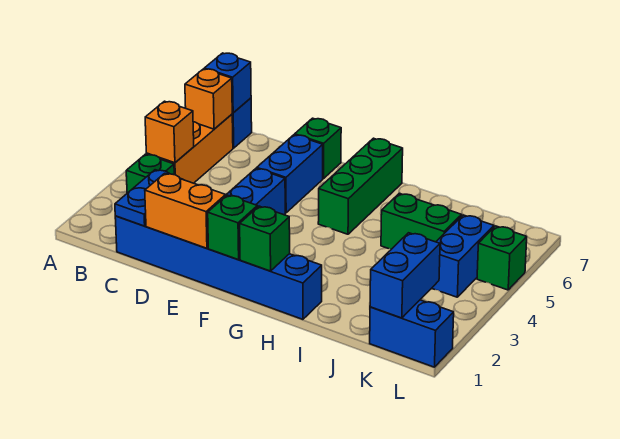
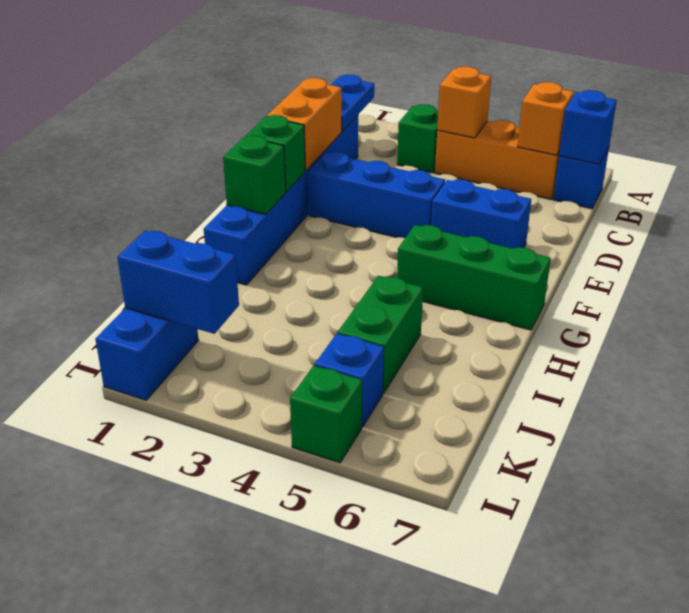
blue 1x2 plate [115,170,169,226] -> blue 1x2 plate turned to [331,75,374,132]
green 1x1 brick [295,118,341,179] -> none
blue 1x2 brick [432,215,494,297] -> blue 1x1 brick [315,334,384,427]

